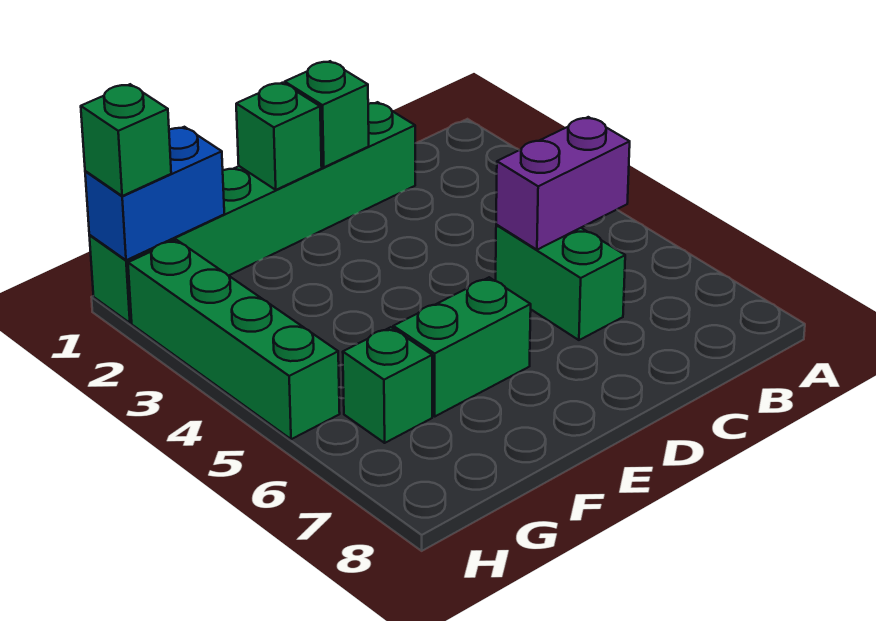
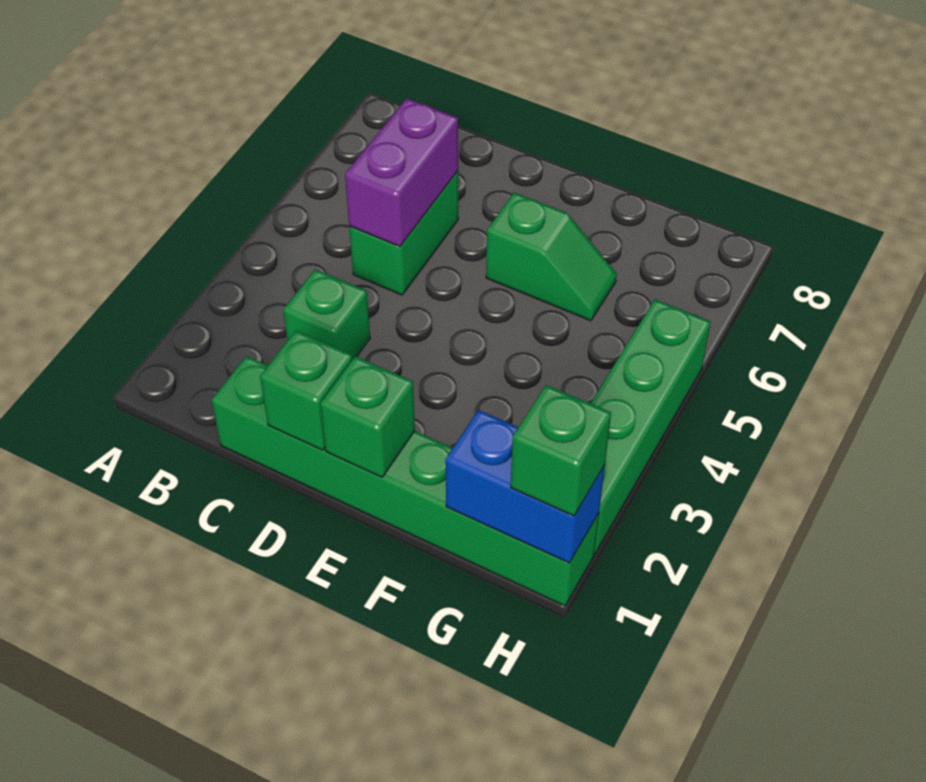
purple 1x2 brick [496,117,630,250] -> purple 1x2 brick turned to [345,99,458,246]
green 1x2 brick [393,277,531,416] -> green 1x2 slope [486,193,617,321]
green 1x1 brick [343,327,432,443] -> green 1x1 brick moved to [283,269,370,359]

